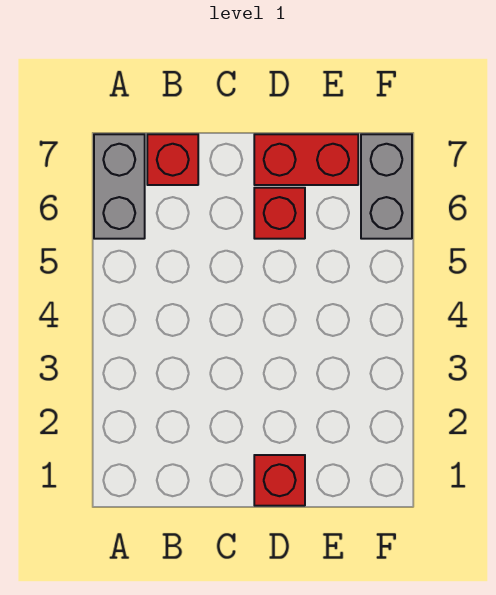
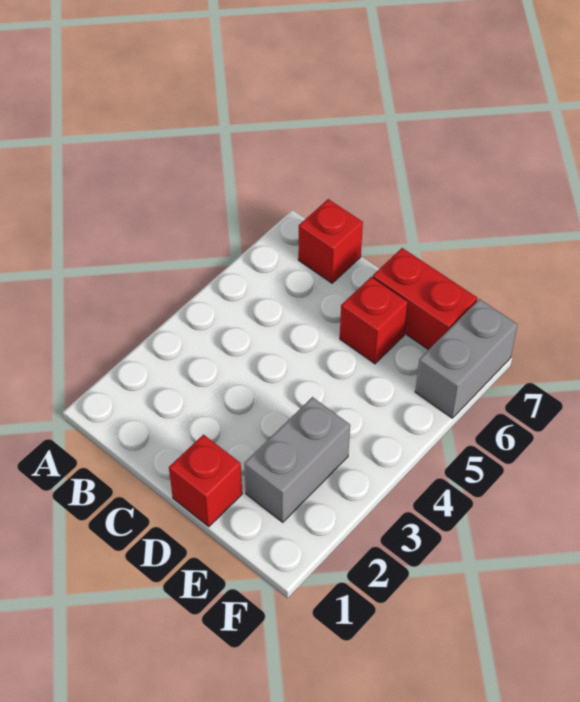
grey 1x2 brick [94,134,145,239] -> grey 1x2 brick moved to [244,397,350,522]

